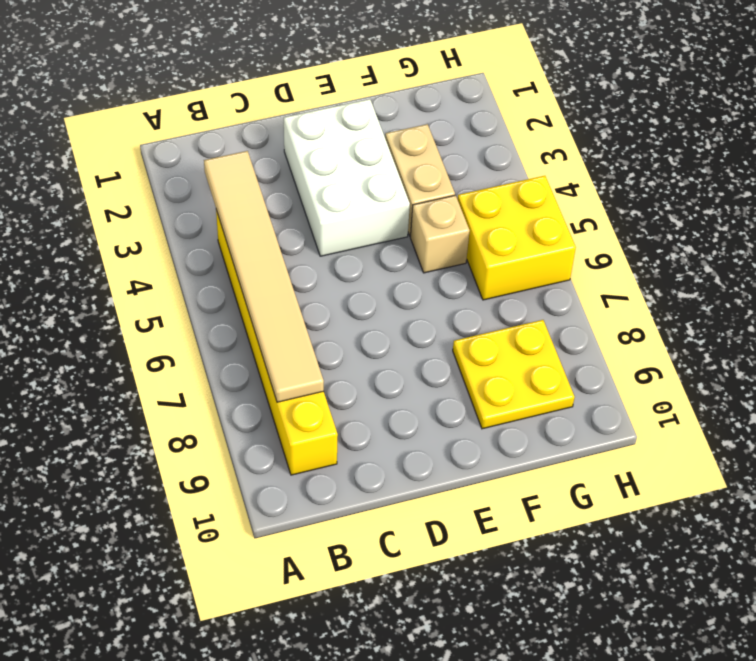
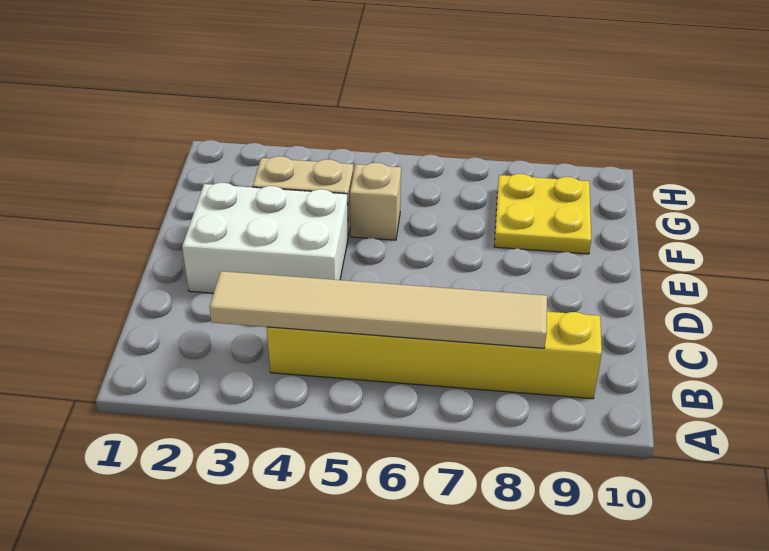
yellow 2x2 brick [458,176,576,300] -> none

